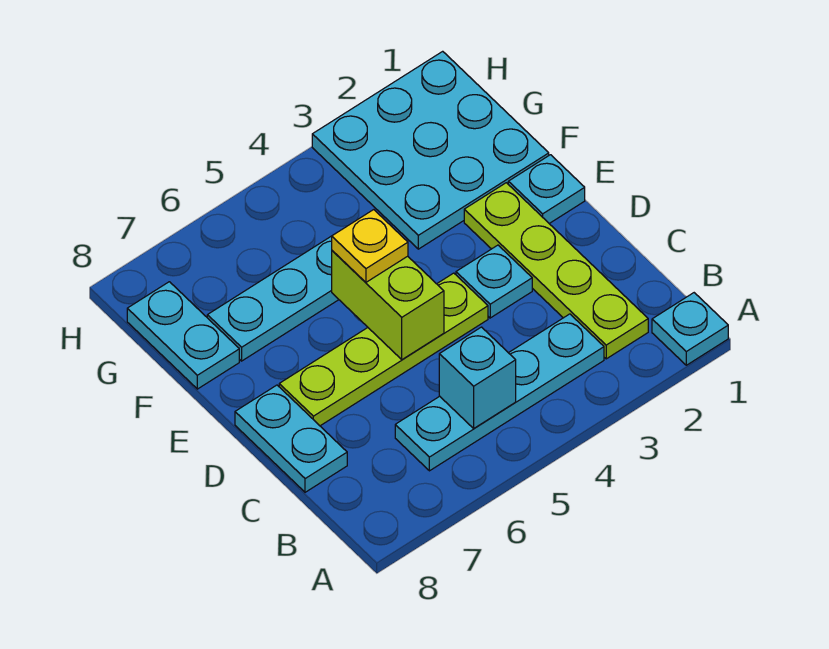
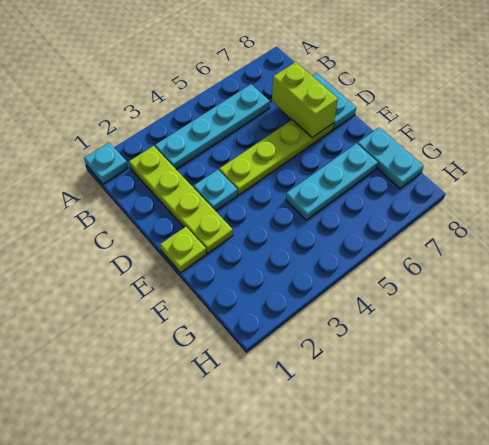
cyan 1x1 brick [439,327,516,428] -> none
lime 1x2 brick [332,251,444,360] -> lime 1x2 brick moved to [272,62,338,138]
cyan 1x1 plate [508,155,585,223] -> lime 1x1 plate [160,227,206,272]
yellow 1x1 plate [332,210,408,282] -> none
cyan 3x3 plate [312,51,549,249] -> none

